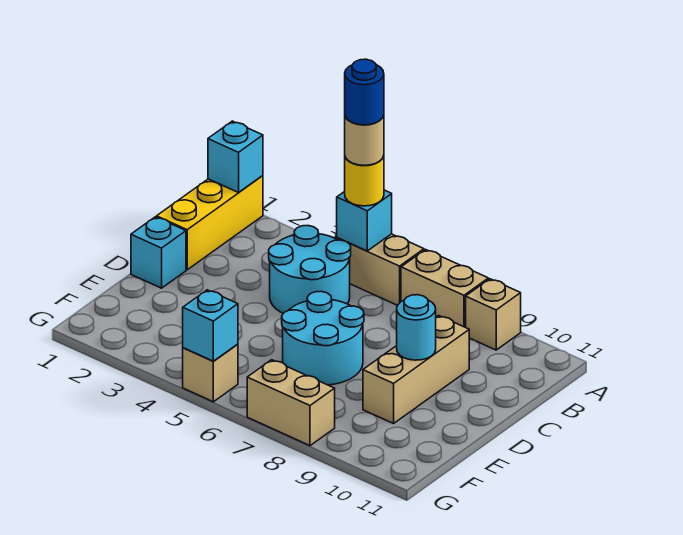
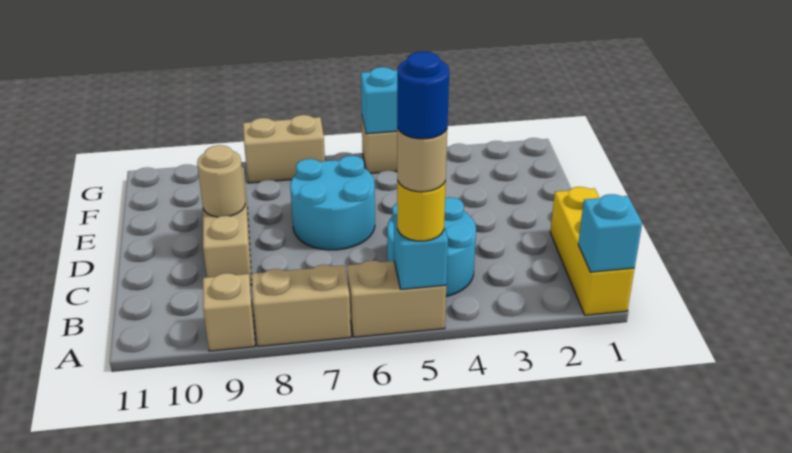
cyan 1x1 brick [131,217,186,288] -> none
cyan 1x1 round brick [397,295,436,360] -> tan 1x1 round brick [197,145,245,217]

